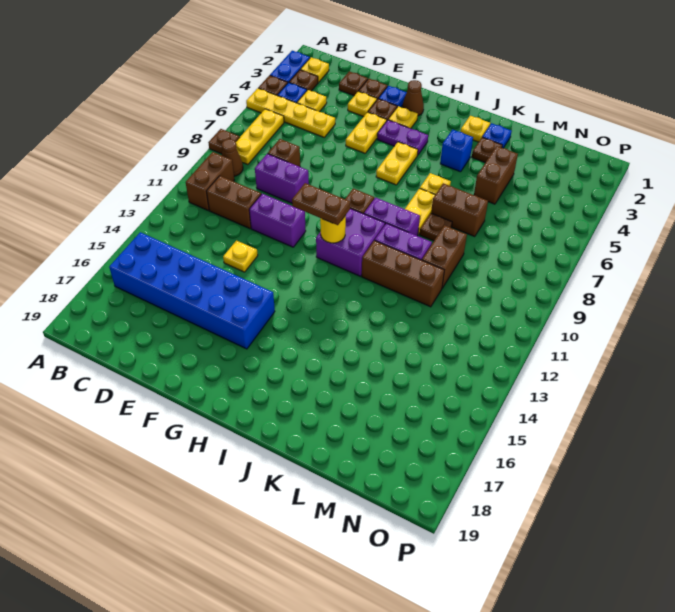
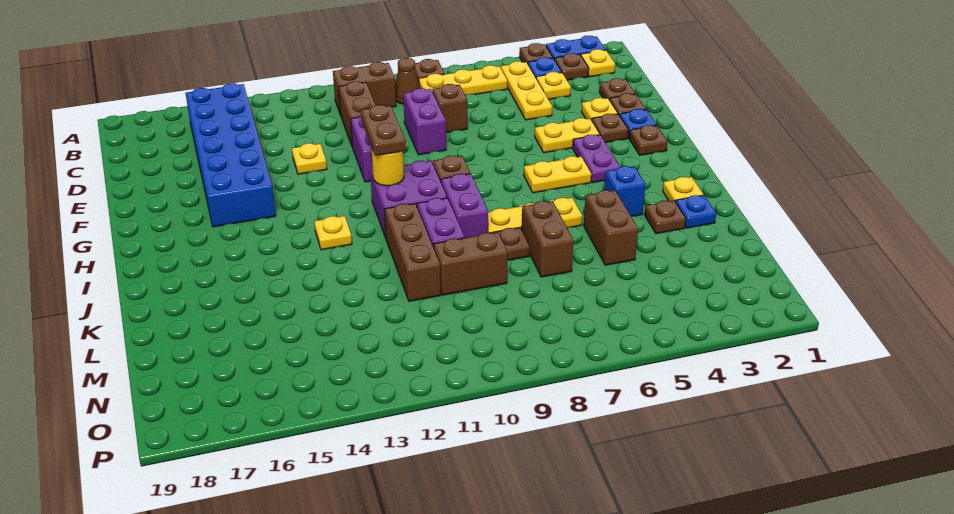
yellow 1x4 plate [246,88,335,137] -> yellow 1x3 plate [501,61,552,120]
brown 1x1 cone [402,80,424,116] -> brown 1x1 plate [629,125,668,155]
yellow 1x1 plate [388,106,418,128] -> yellow 1x1 plate moved to [314,216,352,250]
brown 1x2 brick [474,146,518,204] -> brown 1x2 brick turned to [584,190,638,265]

